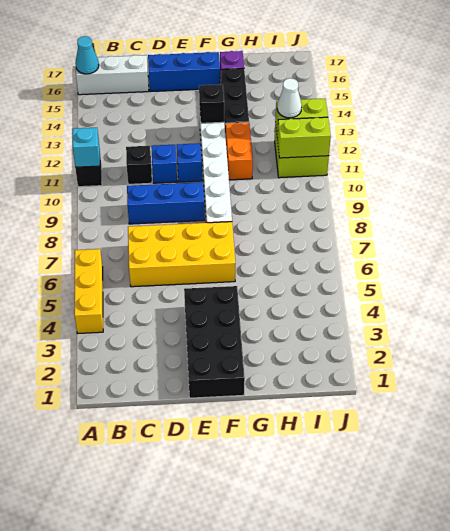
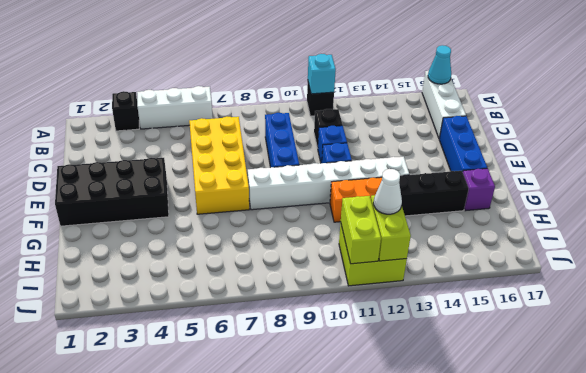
yellow 1x3 brick [74,249,103,333] -> white 1x3 brick [137,86,213,129]
black 1x1 brick [199,84,224,123] -> black 1x1 brick moved to [112,91,139,131]

